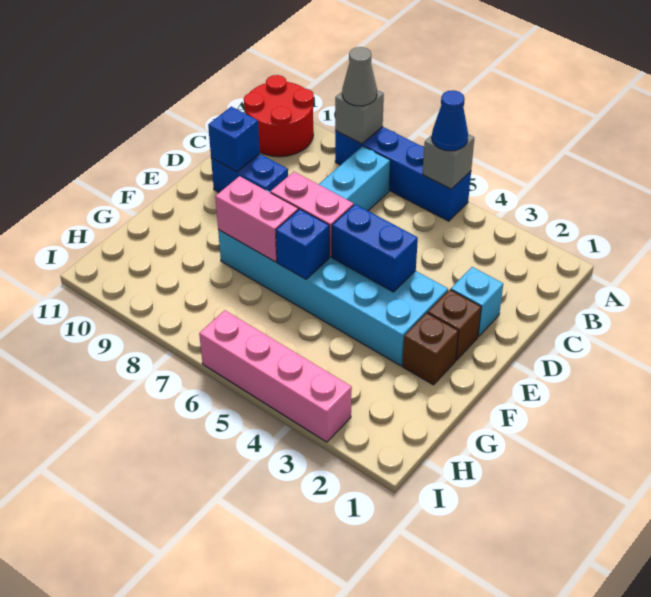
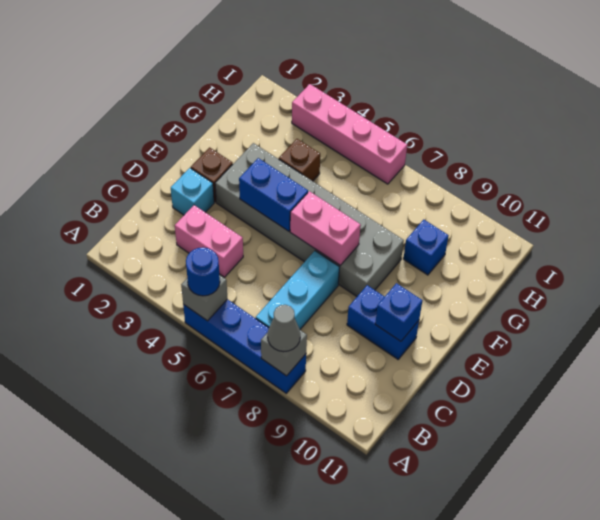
blue 1x1 cone [432,90,468,151] -> blue 1x1 round brick [186,247,220,296]
red 2x2 round brick [244,75,314,157] -> none
cyan 2x6 brick [218,190,448,366] -> grey 2x6 brick [215,143,404,296]
brown 1x1 brick [402,313,458,385] -> brown 1x1 brick moved to [279,139,320,181]
blue 1x1 brick [276,209,329,279] -> blue 1x1 brick moved to [403,220,449,275]
pink 1x2 brick [215,176,298,262] -> pink 1x2 brick moved to [175,205,243,277]

